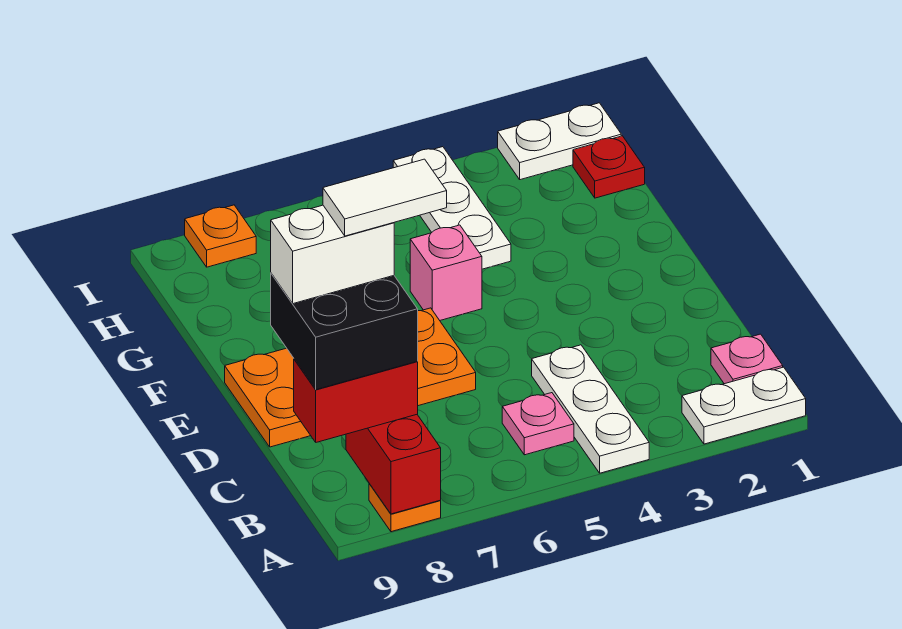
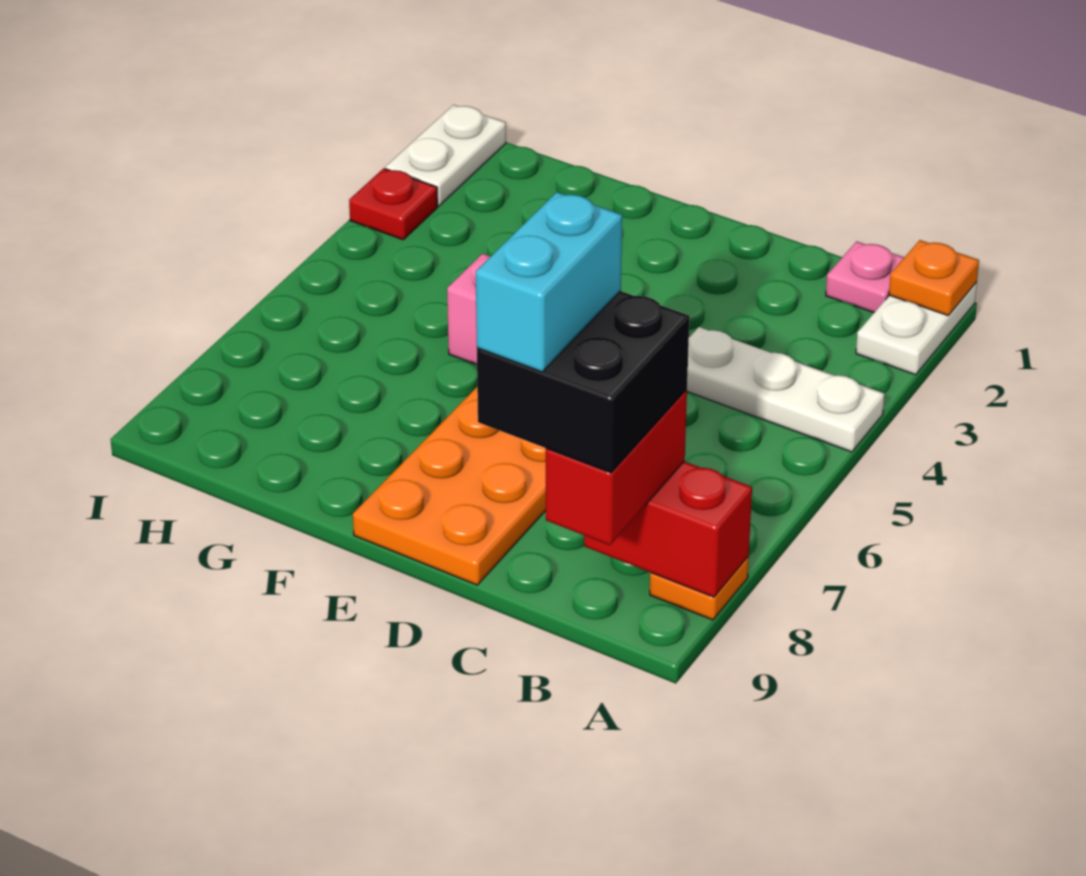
pink 1x1 plate [502,393,574,455] -> none
white 1x2 tile [323,159,447,236] -> none
white 1x2 brick [271,205,394,304] -> cyan 1x2 brick [476,192,622,372]
white 1x3 plate [393,147,511,269] -> none
red 1x1 plate [573,136,645,198] -> red 1x1 plate moved to [349,168,437,240]
orange 1x1 plate [185,205,256,267] -> orange 1x1 plate moved to [889,240,979,315]

